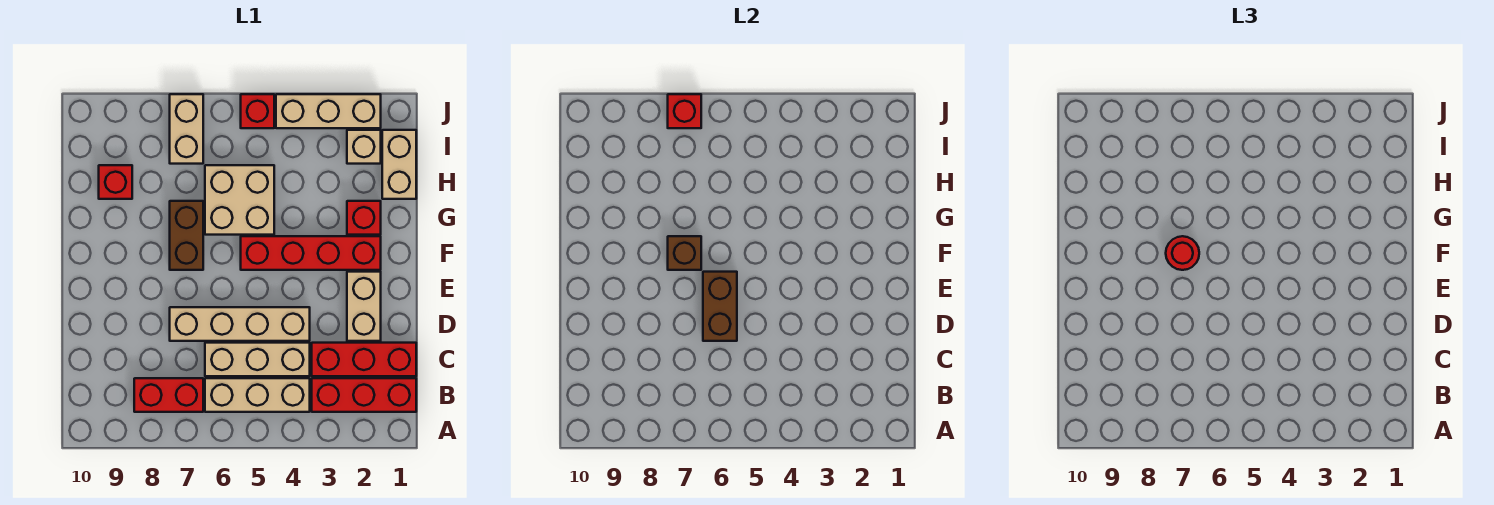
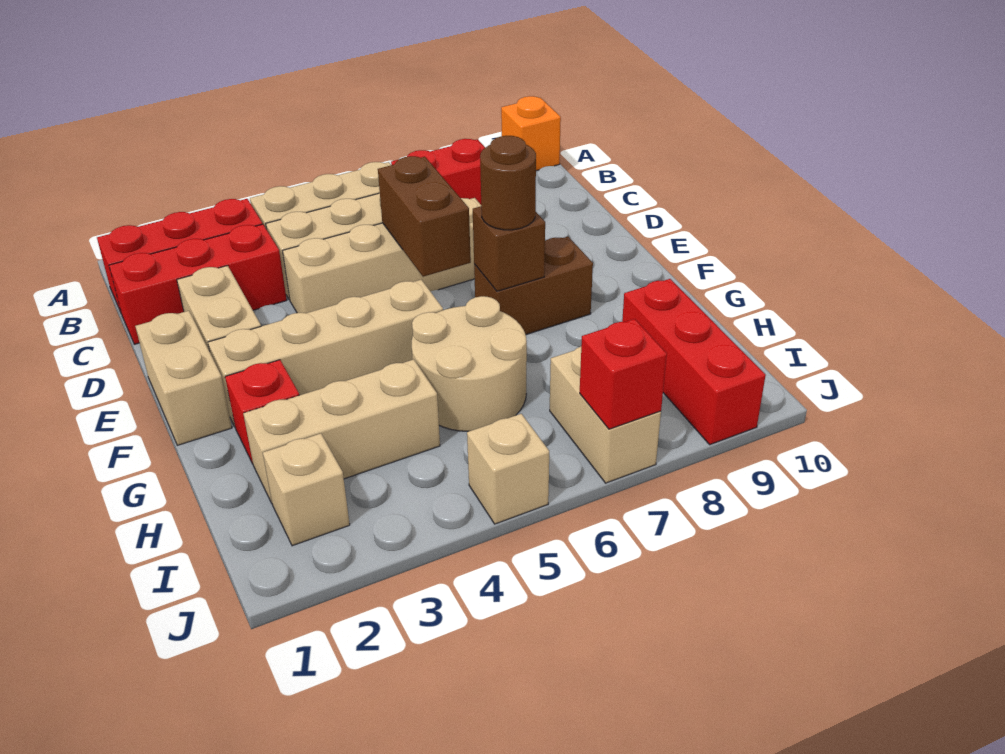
none -> orange 1x1 brick [501,96,561,171]
red 1x4 brick [241,236,381,270] -> tan 1x4 brick [208,280,443,426]
brown 1x2 brick [170,201,203,270] -> brown 1x2 brick turned to [474,237,593,335]
red 1x1 round brick [1166,236,1199,270] -> brown 1x1 round brick [480,136,536,230]
tan 2x2 brick [205,165,274,235] -> tan 2x2 round brick [412,296,527,432]
tan 1x2 brick [382,130,416,199] -> tan 1x2 brick moved to [135,311,232,445]
red 1x1 brick [99,165,132,199] -> red 1x3 brick [622,279,766,445]
tan 1x3 brick [276,94,381,128] -> tan 1x3 brick moved to [243,359,440,503]
red 1x1 brick [241,94,274,128] -> tan 1x1 brick [467,414,549,524]

